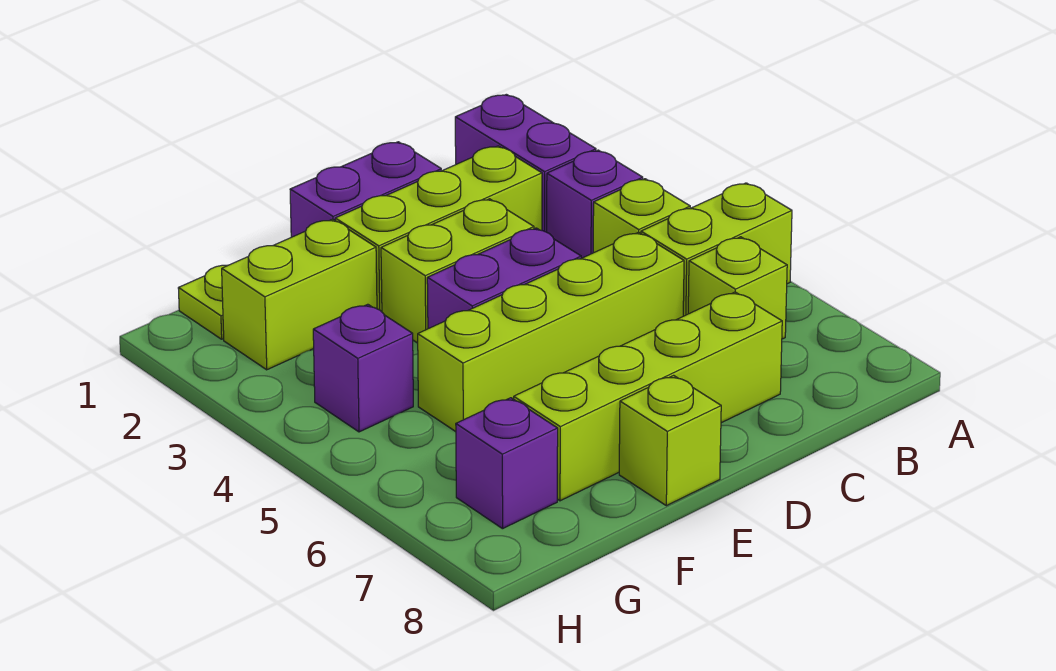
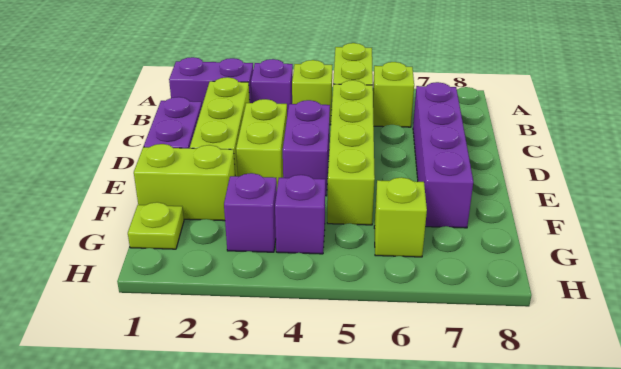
lime 1x4 brick [514,292,782,501] -> purple 1x4 brick [413,82,473,228]
lime 1x1 brick [619,375,721,506] -> lime 1x1 brick moved to [374,177,427,257]
lime 1x2 brick [222,219,377,370] -> lime 1x2 brick turned to [134,144,235,221]
purple 1x1 brick [456,398,558,529] -> purple 1x1 brick moved to [224,173,277,252]

